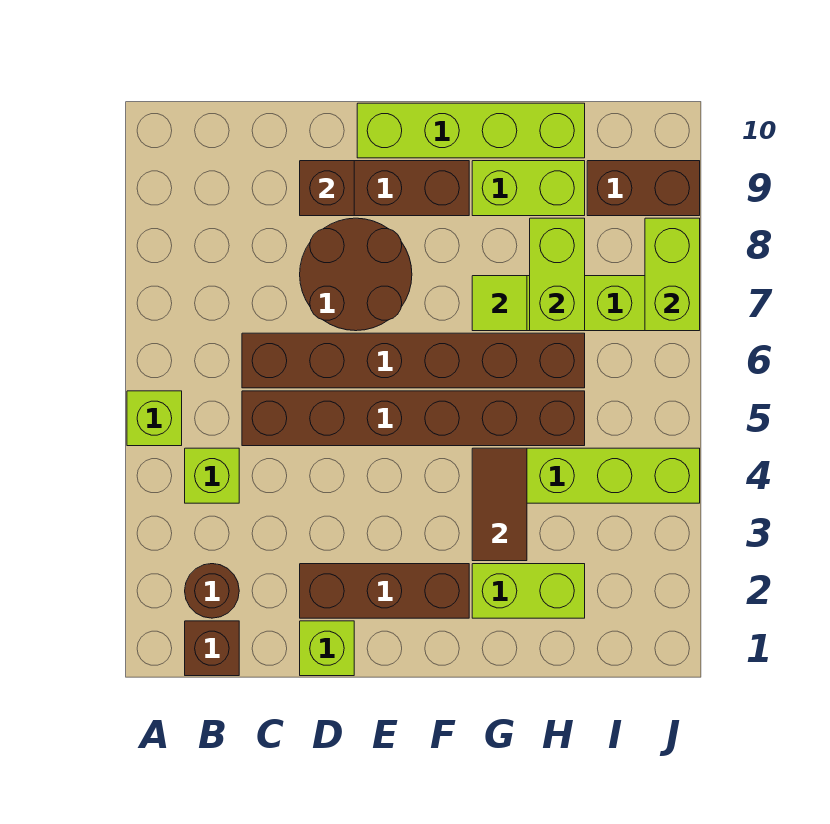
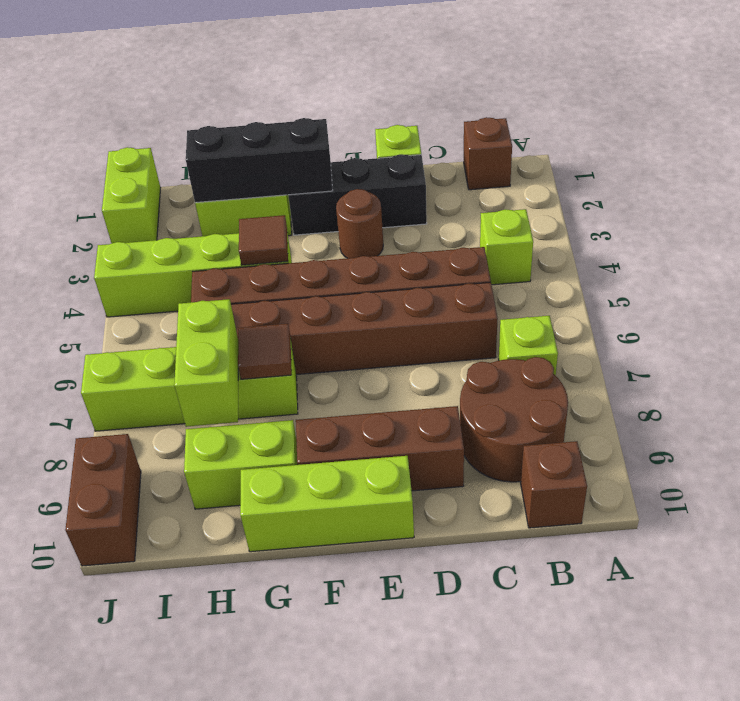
lime 1x1 brick [127,391,182,446] -> lime 1x1 brick moved to [499,316,558,376]
brown 1x1 round brick [185,564,239,618] -> brown 1x1 round brick moved to [336,189,383,258]
brown 1x3 brick [300,564,469,618] -> black 1x3 brick [288,154,427,235]
brown 2x2 round brick [300,218,412,331] -> brown 2x2 round brick moved to [460,357,568,482]
brown 1x1 brick [300,161,354,216] -> brown 1x1 brick moved to [521,441,587,528]
lime 1x4 brick [357,103,585,158] -> lime 1x3 brick [240,456,414,552]
none -> black 1x3 brick [186,118,333,203]
brown 1x2 tile [472,448,527,561] -> brown 1x1 tile [239,215,288,265]
lime 1x1 tile [472,276,527,331] -> brown 1x1 tile [238,324,292,379]
brown 1x2 brick [587,161,700,216] -> brown 1x2 brick turned to [65,434,141,566]
lime 1x2 brick [645,218,700,331] -> lime 1x2 brick moved to [102,147,161,243]

